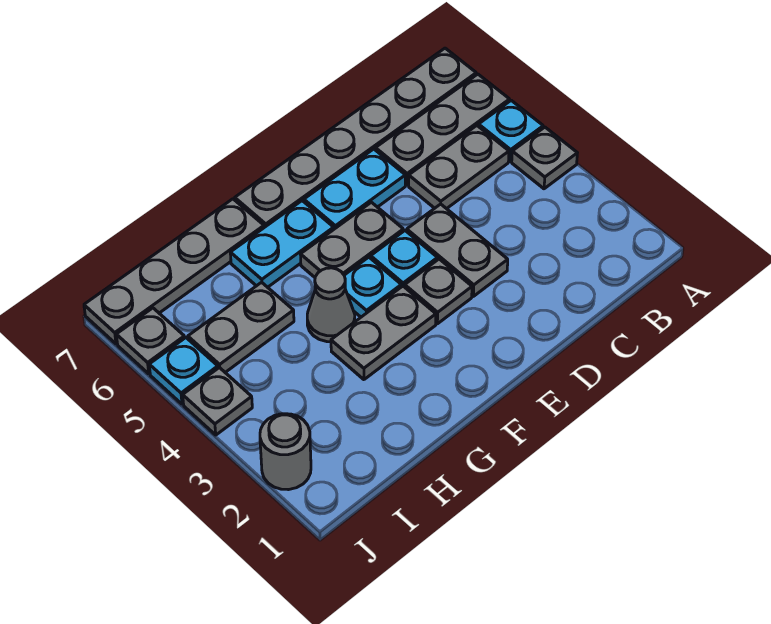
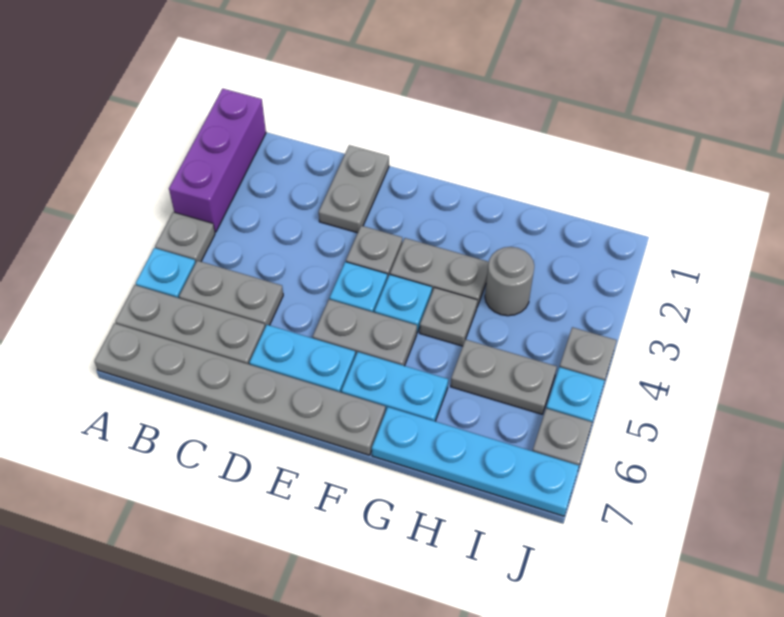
none -> purple 1x3 brick [169,89,266,232]
grey 1x2 plate [407,204,508,296] -> grey 1x2 plate moved to [319,145,389,233]
grey 1x1 cone [307,268,355,342] -> grey 1x1 plate [420,288,477,346]
grey 1x4 plate [84,199,264,344] -> cyan 1x4 plate [372,407,579,516]
grey 1x1 round brick [260,414,311,490] -> grey 1x1 round brick moved to [485,247,534,316]

